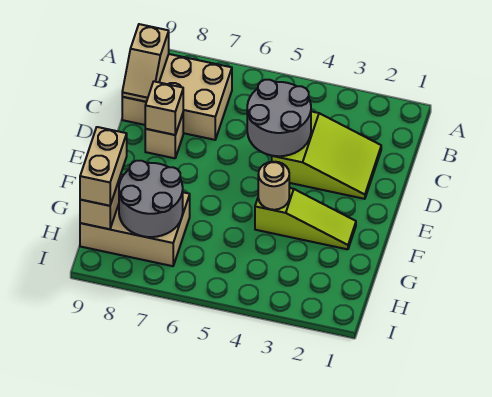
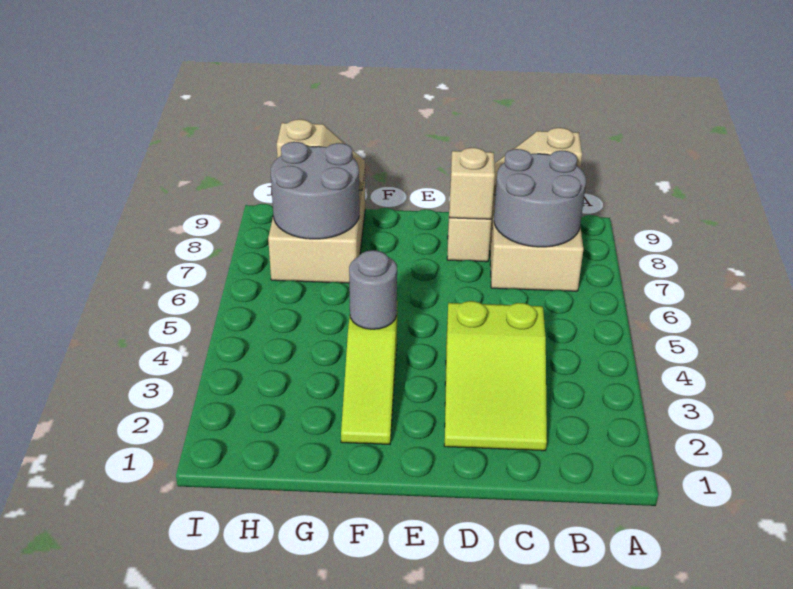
grey 2x2 round brick [247,80,311,156] -> grey 2x2 round brick moved to [494,149,586,247]
tan 1x1 round brick [258,162,289,210] -> grey 1x1 round brick [349,250,397,329]
tan 1x2 brick [80,127,127,206] -> none

